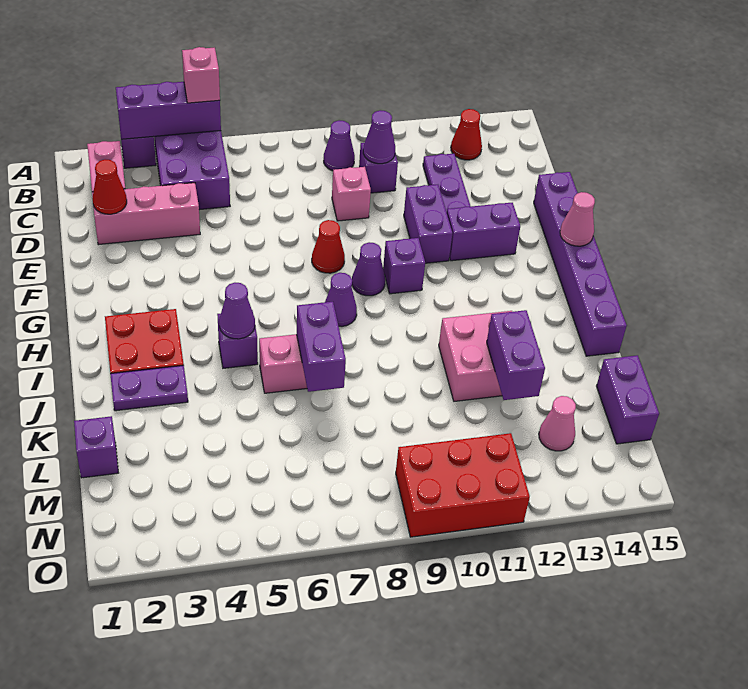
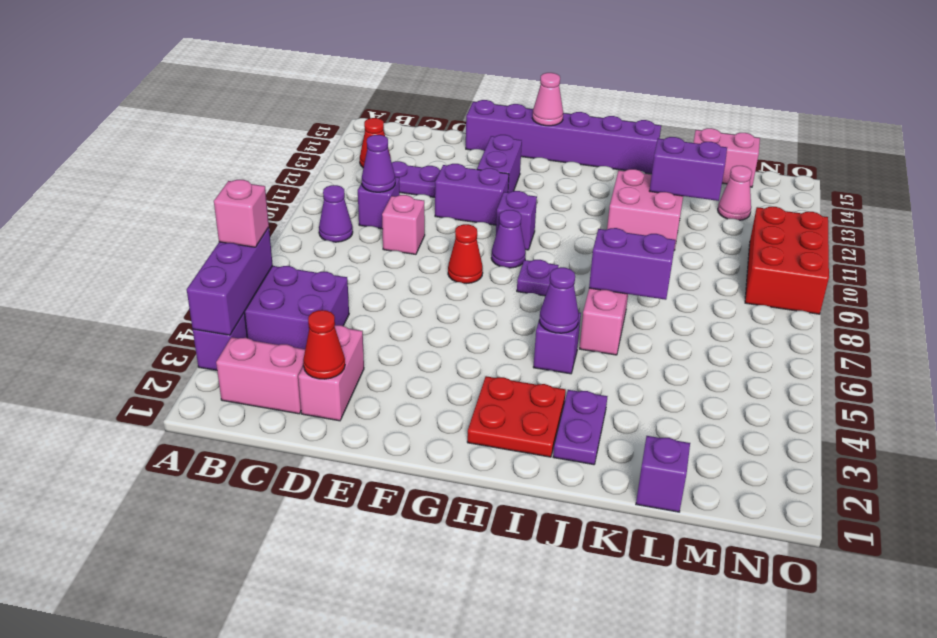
pink 1x3 brick [92,183,200,245] -> pink 1x2 brick [298,325,364,421]
purple 1x1 cone [325,273,357,327] -> purple 1x1 plate [517,260,559,296]
purple 1x2 brick [597,355,659,444] -> pink 1x2 brick [693,128,760,187]

